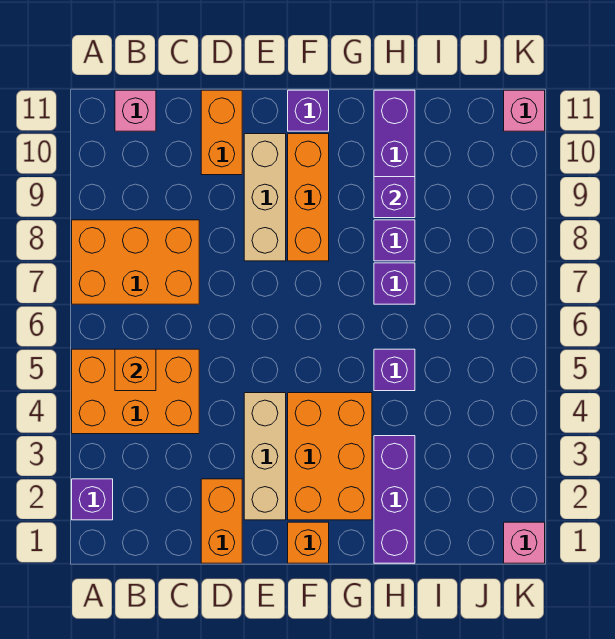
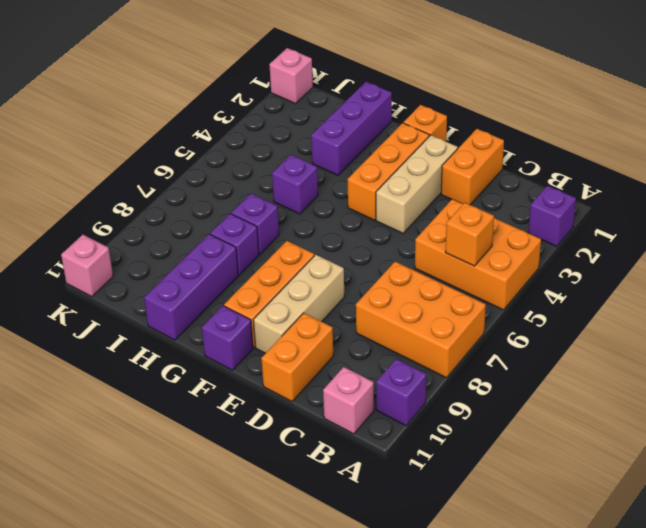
orange 2x3 brick [288,393,372,520] -> orange 1x3 brick [348,123,429,220]
purple 1x1 brick [374,177,415,218] -> purple 1x1 brick moved to [376,359,426,426]

